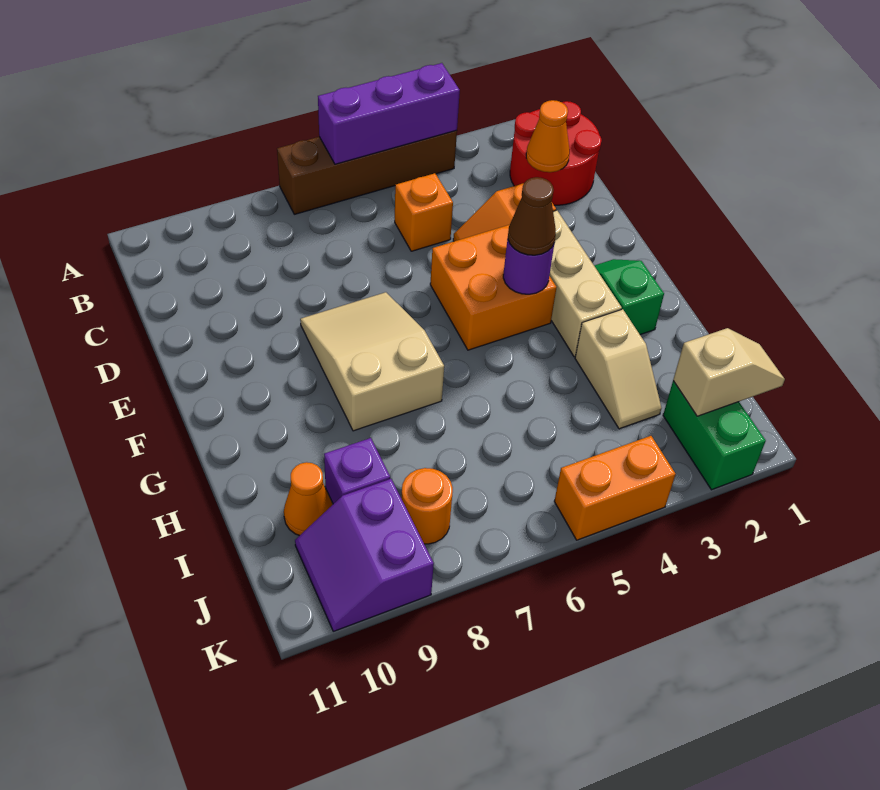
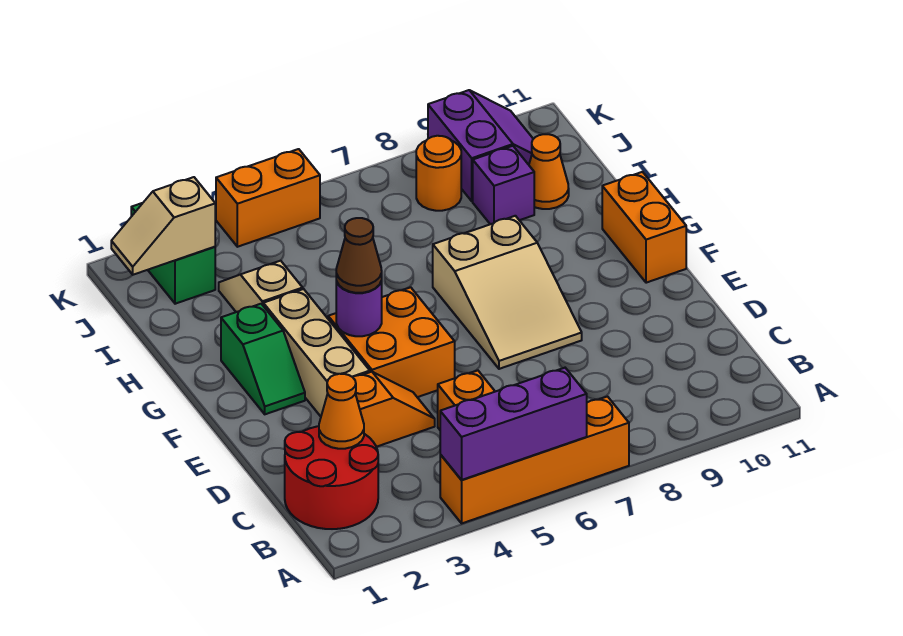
brown 1x4 brick [277,130,457,214] -> orange 1x4 brick [440,397,629,523]
none -> orange 1x2 brick [602,172,686,283]

